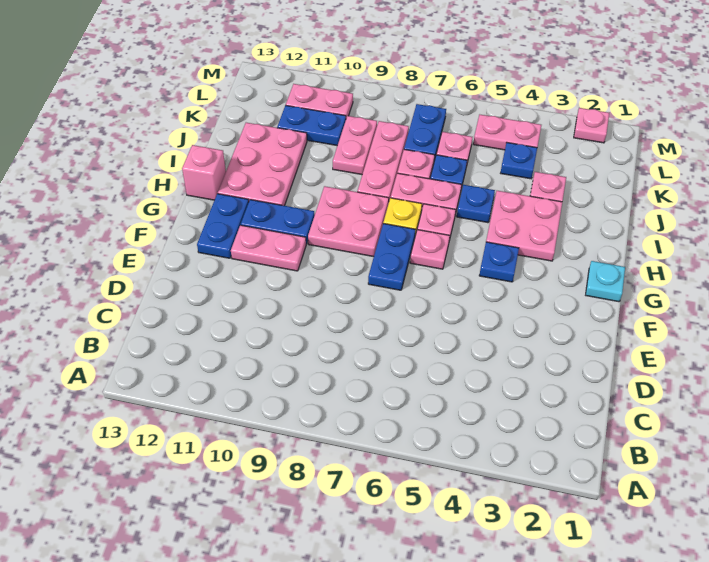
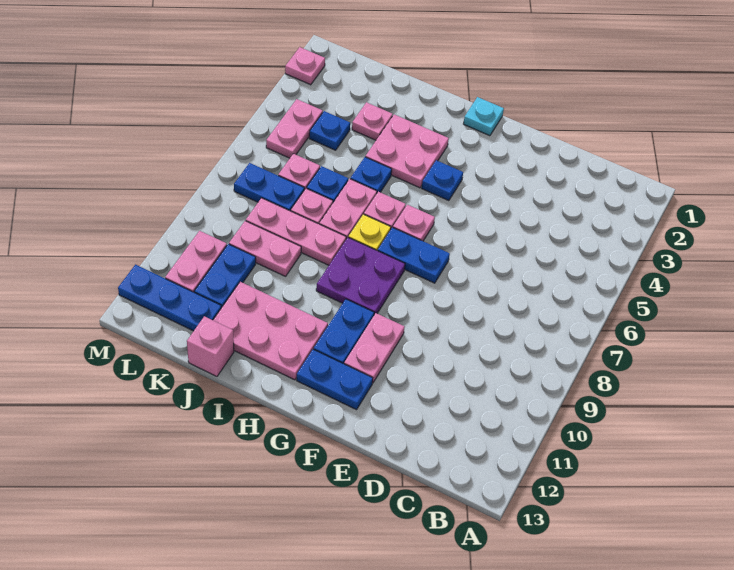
pink 2x2 plate [308,186,389,257] -> purple 2x2 plate [316,238,405,315]
pink 1x1 brick [182,145,226,200] -> pink 1x1 brick moved to [187,316,234,376]
none -> blue 1x3 plate [118,265,222,331]

